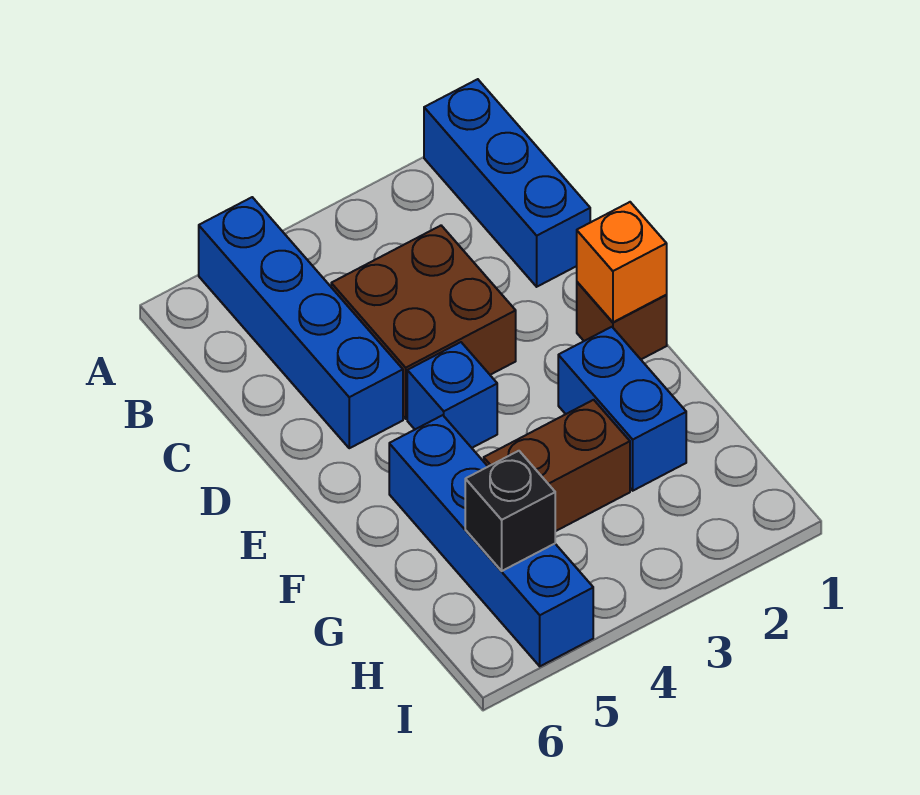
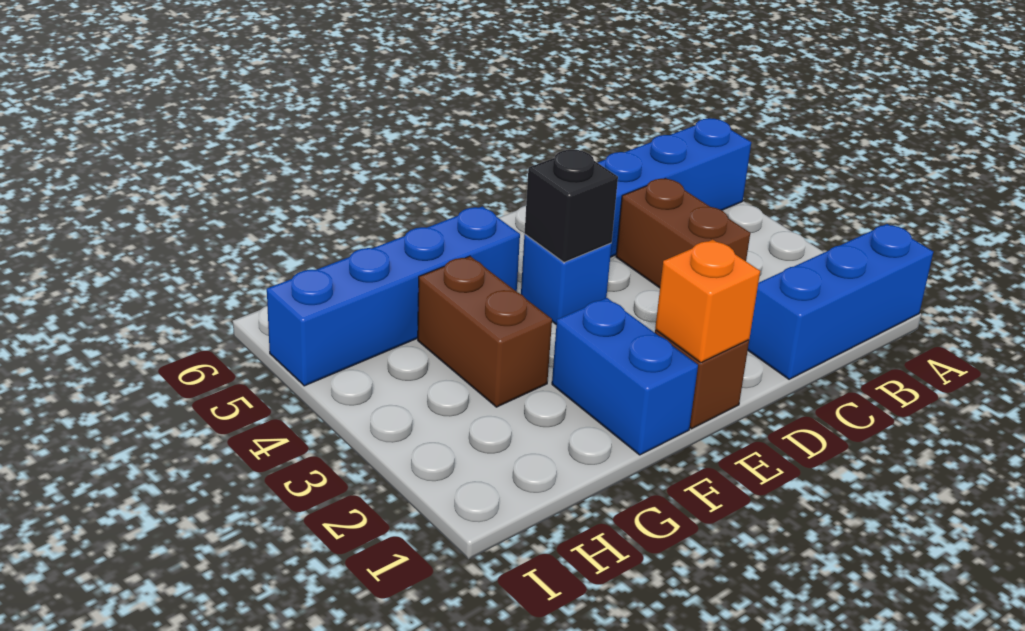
brown 2x2 brick [331,226,516,419] -> brown 1x2 brick [616,178,750,288]
blue 1x2 brick [558,327,686,491] -> blue 1x2 brick turned to [552,298,698,455]
black 1x1 brick [465,451,555,571] -> black 1x1 brick moved to [525,150,618,262]

